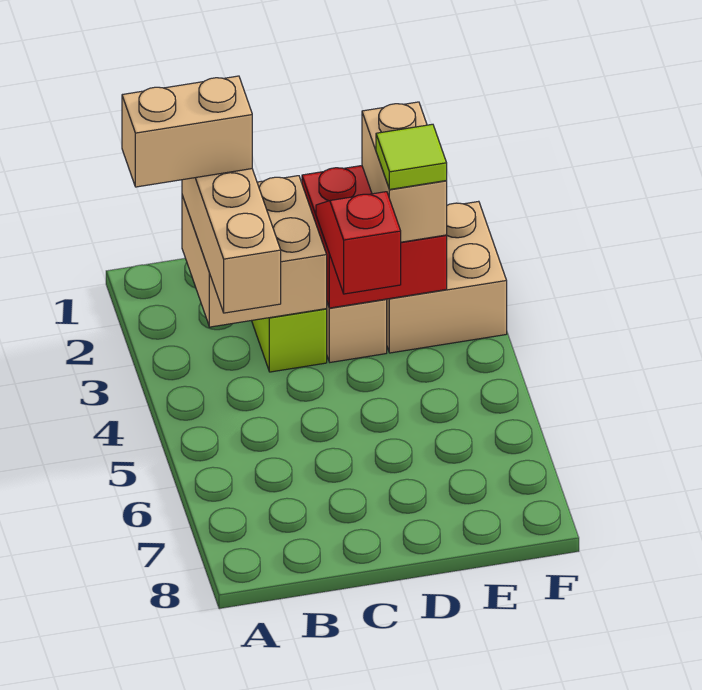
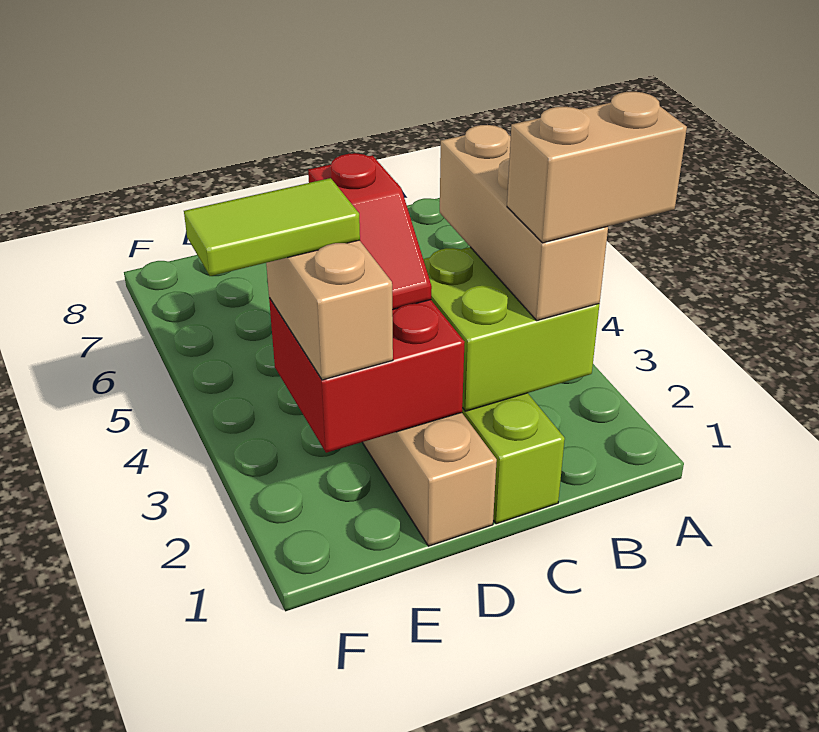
tan 2x2 brick [182,176,327,327] -> lime 2x2 brick [423,247,600,411]
tan 2x2 brick [386,201,507,353] -> none
lime 1x1 tile [376,124,447,189] -> lime 1x2 tile [184,178,360,276]

